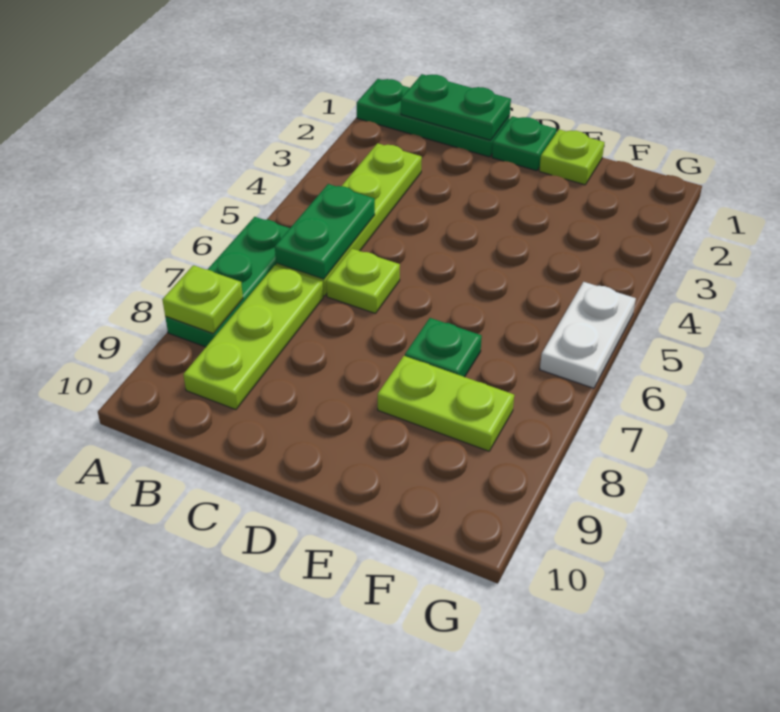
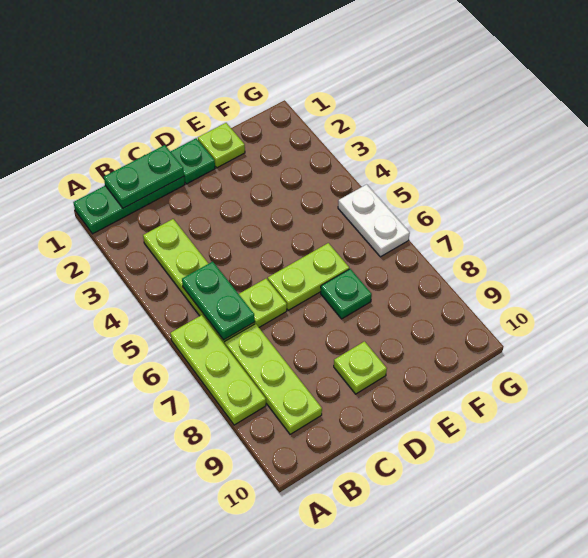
green 1x3 plate [165,217,290,347] -> lime 1x3 plate [170,315,266,425]
lime 1x1 plate [162,265,243,333] -> lime 1x1 plate moved to [334,341,387,394]
lime 1x2 plate [378,356,514,451] -> lime 1x2 plate moved to [268,243,349,310]

